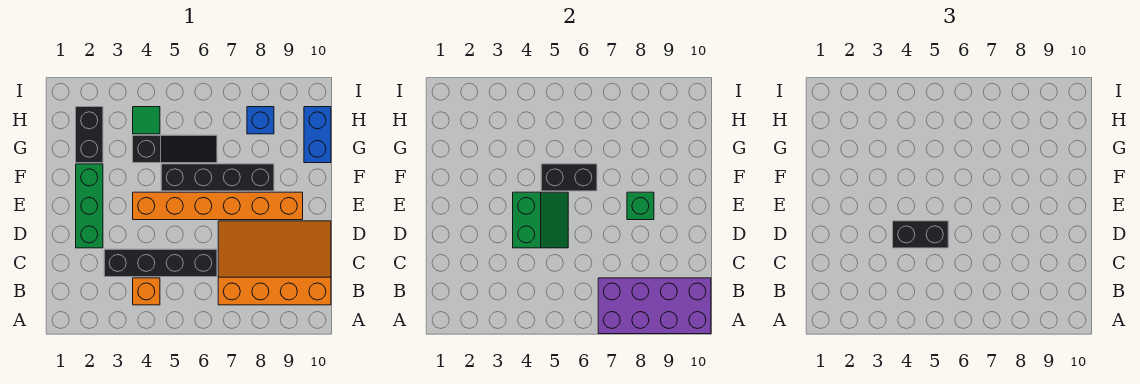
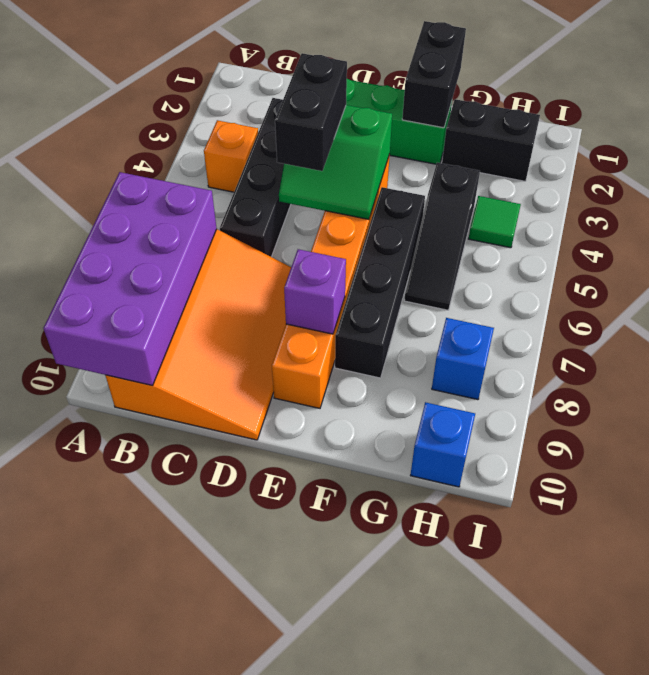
green 1x1 brick [627,192,654,220] -> purple 1x1 brick [284,249,346,334]
black 1x2 brick [541,164,597,191] -> black 1x2 brick moved to [402,21,466,128]
blue 1x2 brick [304,107,331,163] -> blue 1x1 brick [410,402,475,487]

